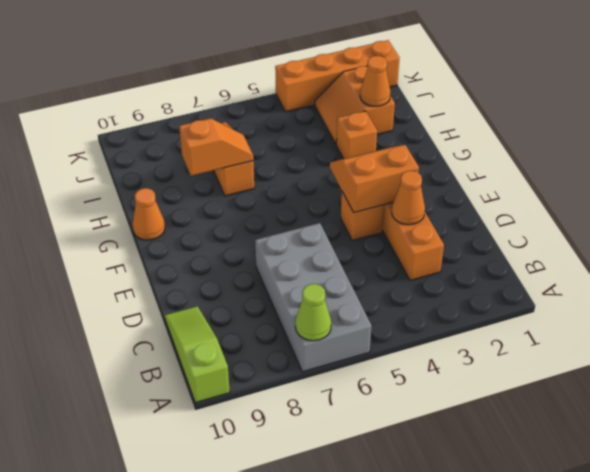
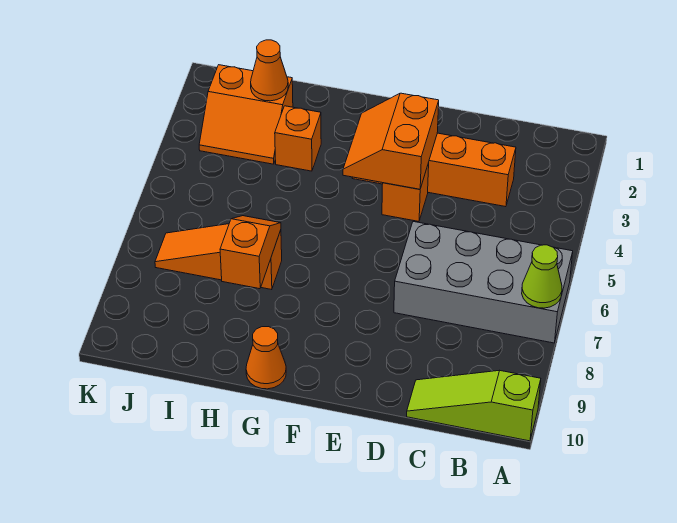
orange 1x1 cone [392,171,425,225] -> none
orange 1x4 brick [275,40,400,112] -> none

